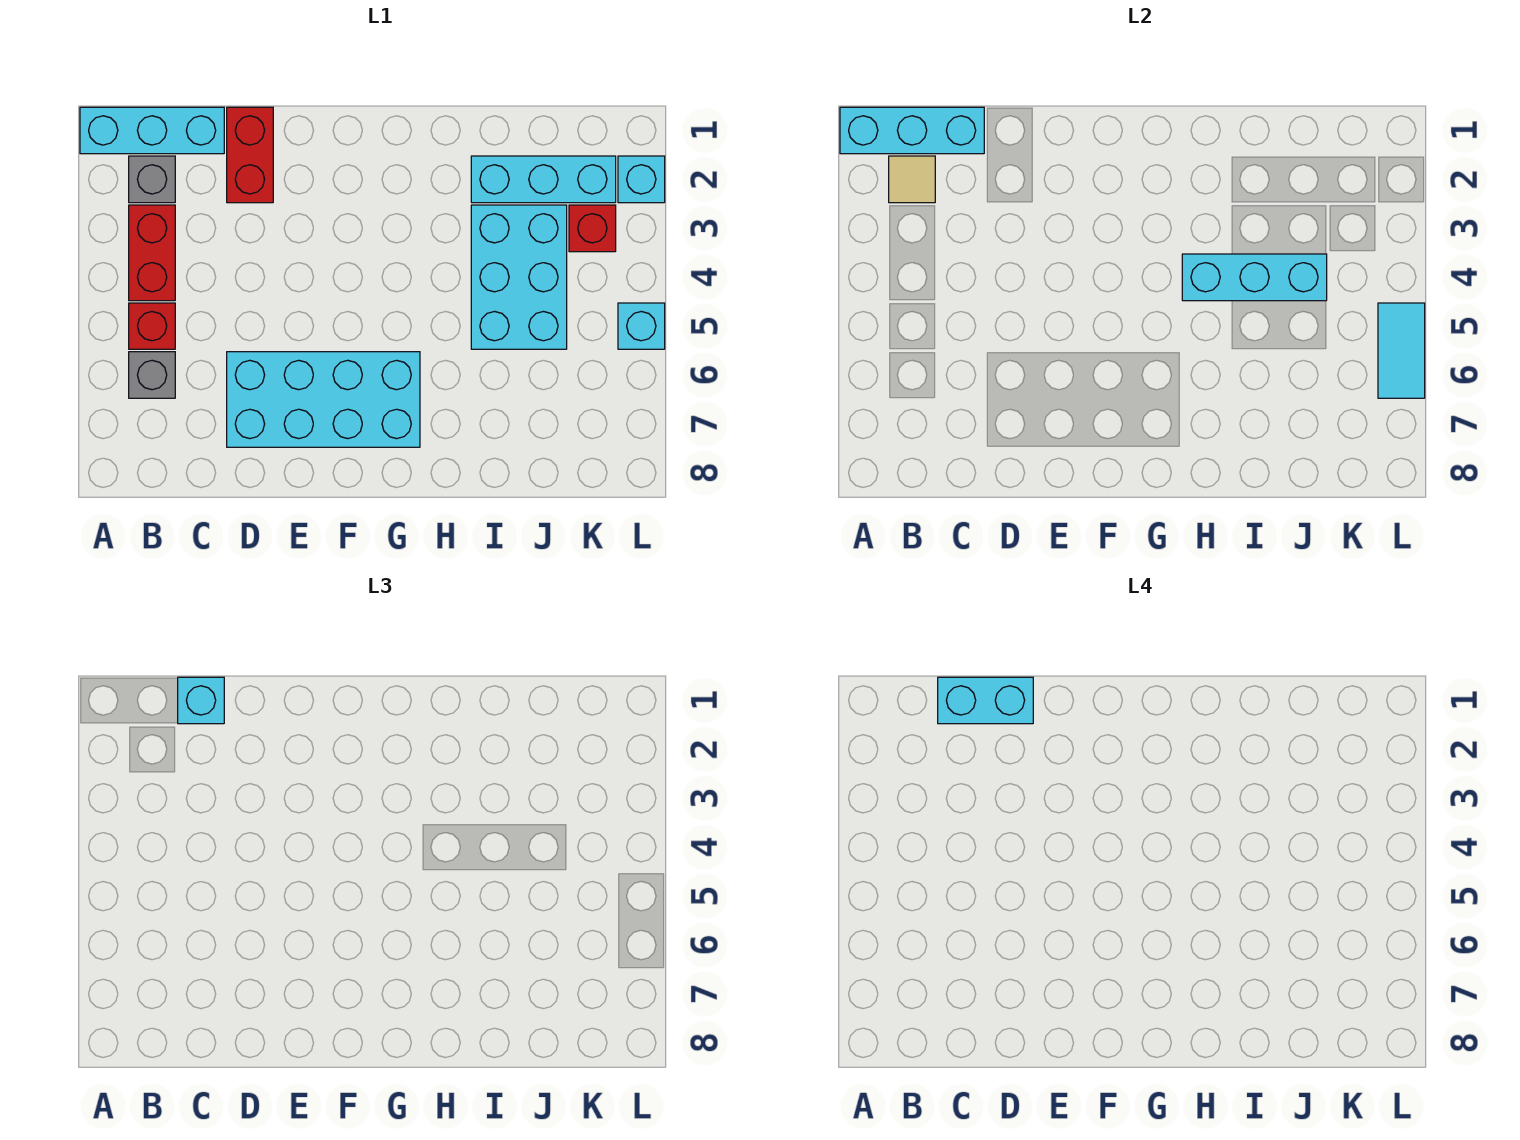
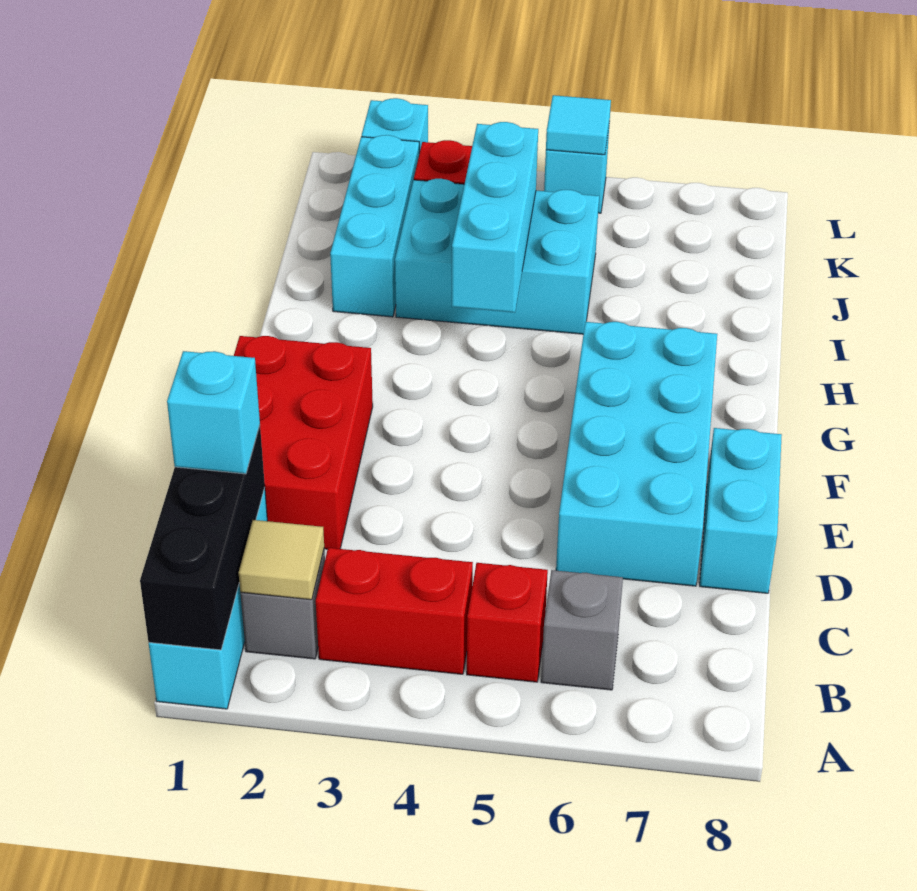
cyan 1x3 brick [840,107,984,154] -> black 1x3 brick [140,426,265,650]
cyan 1x2 brick [938,677,1033,724] -> cyan 1x2 brick moved to [700,428,782,593]
red 1x2 brick [227,107,273,203] -> red 2x3 brick [234,336,373,549]
cyan 1x2 tile [1378,303,1425,398] -> cyan 1x1 tile [546,95,611,155]

